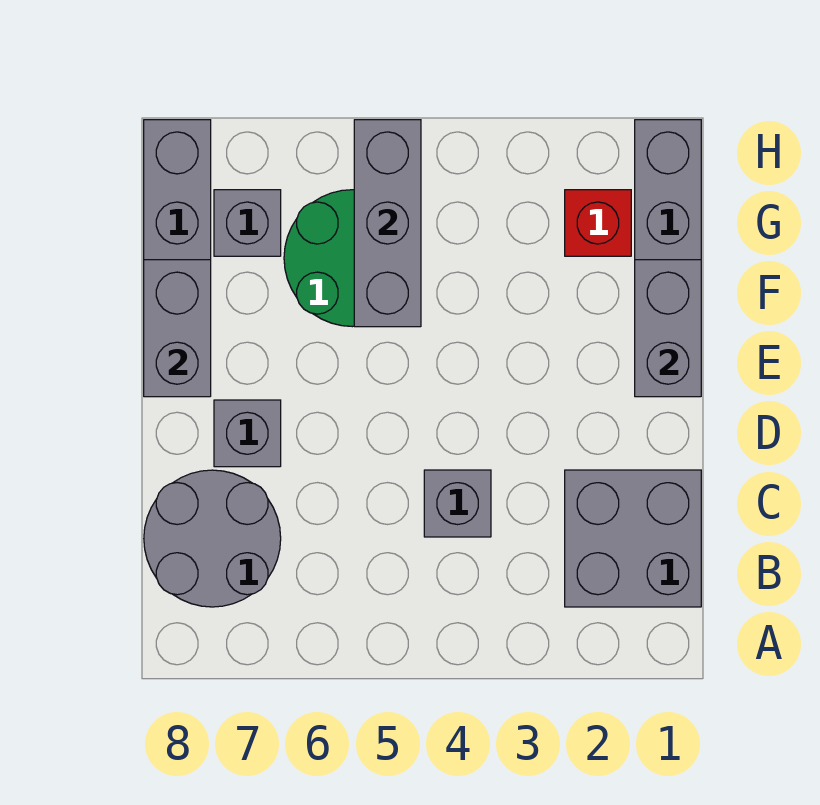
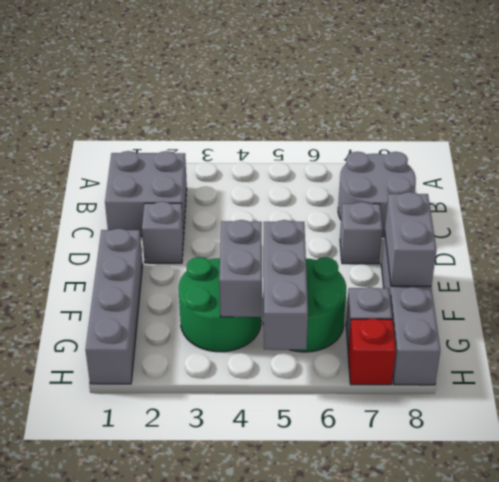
grey 1x1 brick [424,470,491,537] -> grey 1x1 brick moved to [142,202,184,263]
grey 1x2 brick [635,260,701,397] -> grey 1x2 brick moved to [219,220,262,317]
none -> green 2x2 round brick [179,257,261,352]
red 1x1 brick [565,190,631,256] -> red 1x1 brick moved to [348,318,396,385]

